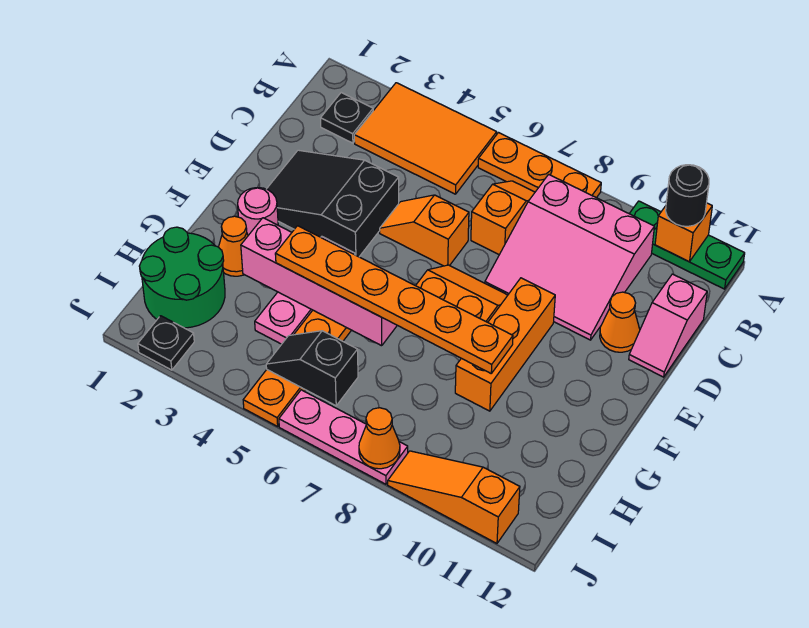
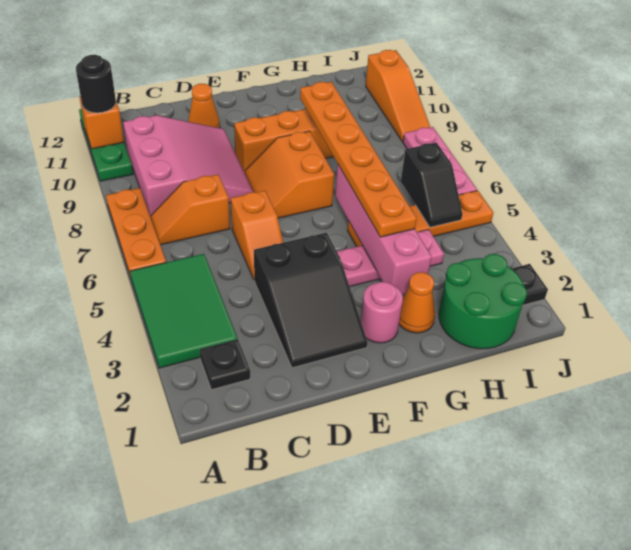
orange 2x3 tile [354,83,497,194] -> green 2x3 tile [130,254,237,368]
pink 1x2 slope [629,274,707,377] -> none
orange 1x1 cone [359,408,400,469] -> none

